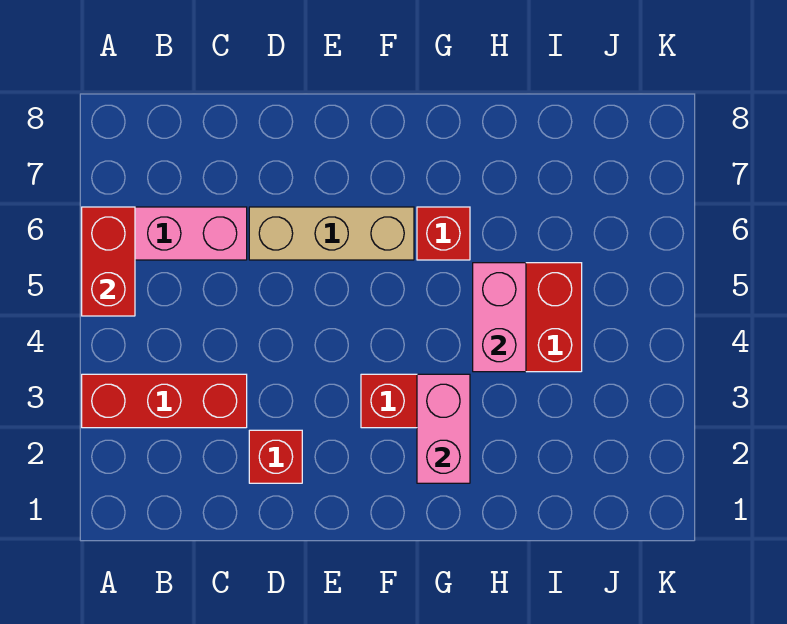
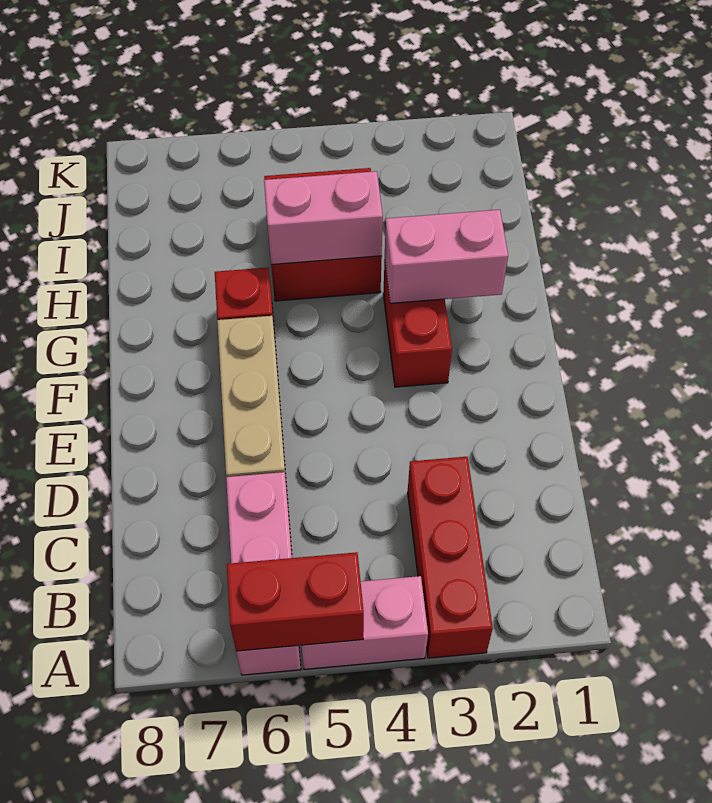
none -> pink 1x2 brick [301,576,428,669]
red 1x1 brick [249,430,302,483] -> none

